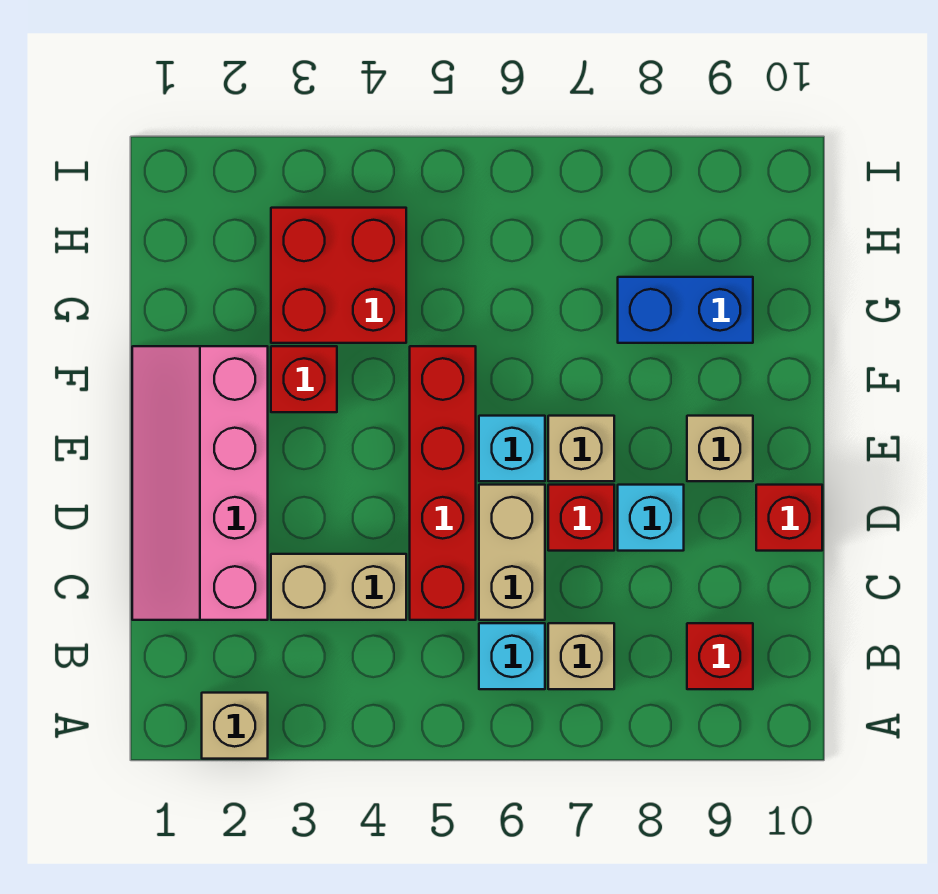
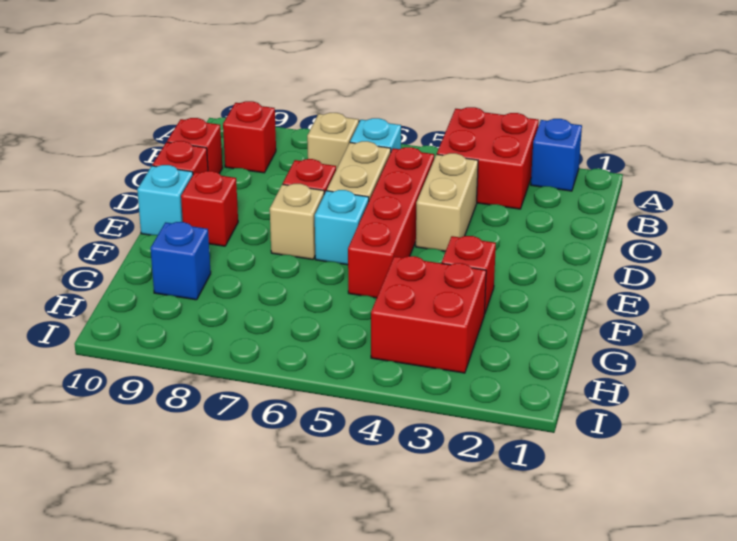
tan 1x1 brick [202,693,268,759] -> blue 1x1 brick [531,119,582,191]
none -> red 2x2 brick [437,107,539,209]
pink 2x4 slope [132,346,268,620] -> none
tan 1x2 brick [271,554,406,620] -> tan 1x2 brick turned to [416,153,478,251]
none -> red 1x1 brick [167,118,222,173]
cyan 1x1 brick [618,485,684,551] -> cyan 1x1 brick moved to [137,165,193,235]
tan 1x1 brick [687,416,753,481] -> red 1x1 brick [181,171,238,246]
blue 1x2 brick [618,277,753,343] -> blue 1x1 brick [151,222,211,300]

